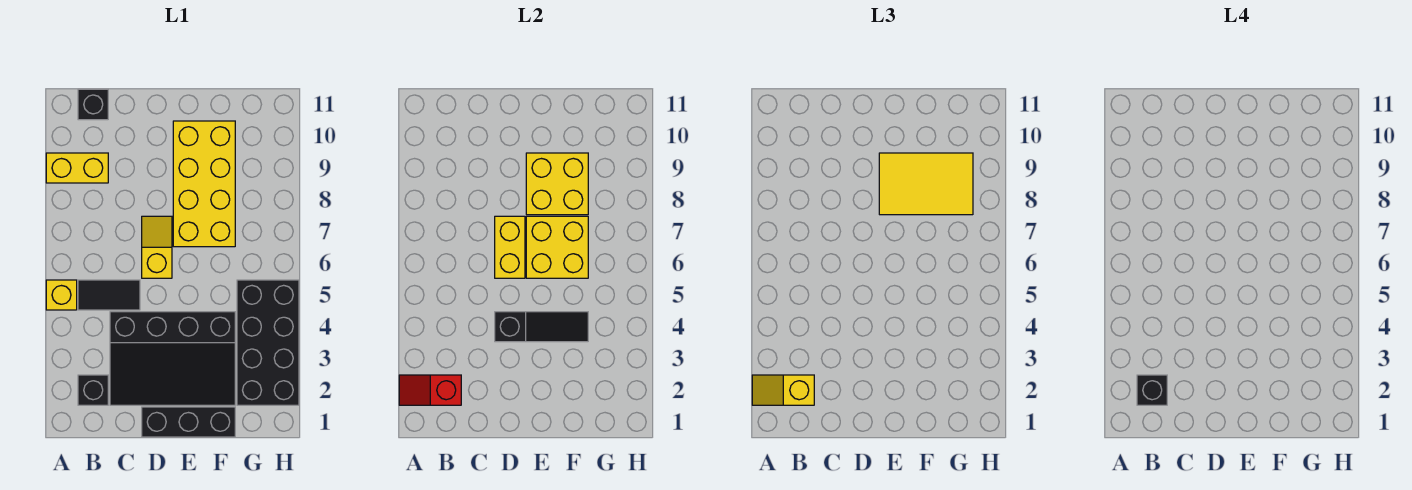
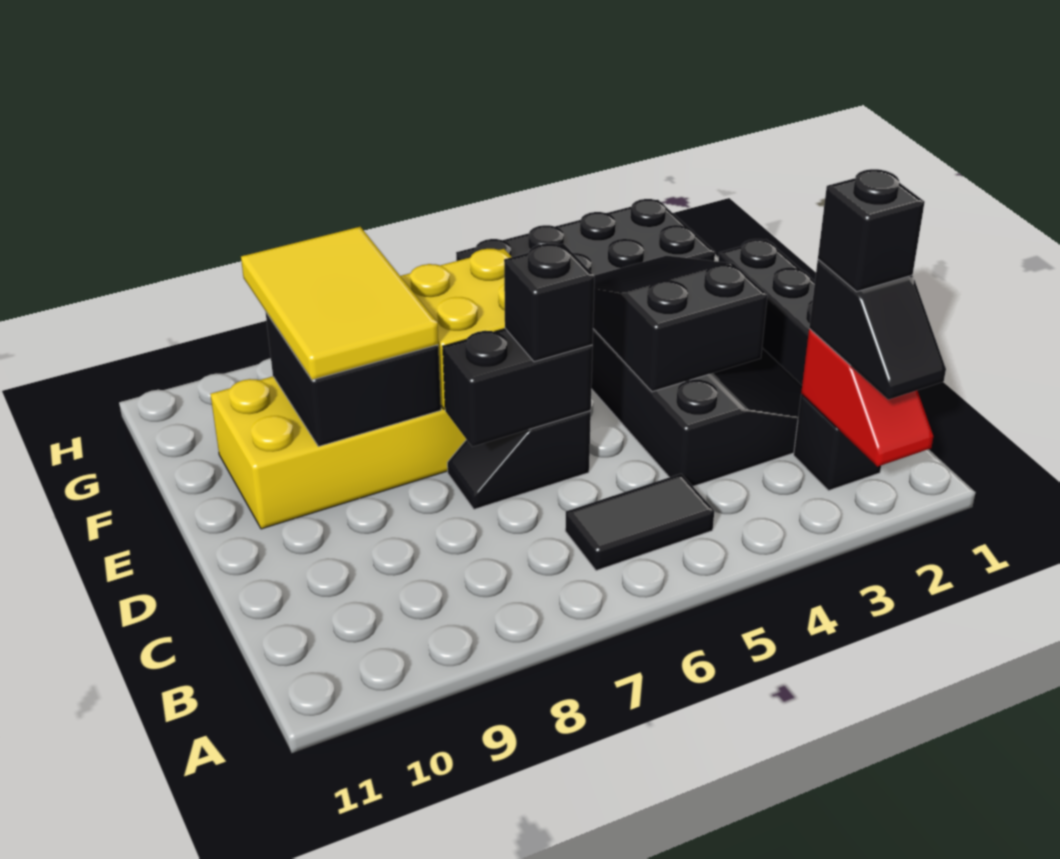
yellow 1x2 slope [752,375,814,405] -> black 1x2 slope [809,259,946,400]
yellow 1x1 brick [46,280,77,310] -> none
yellow 1x2 brick [46,153,108,183] -> none
black 1x2 tile [78,280,140,310] -> black 1x2 tile turned to [565,474,714,571]
black 1x1 brick [78,89,108,120] -> black 1x1 brick moved to [504,243,594,362]
black 1x3 slope [495,312,588,342] -> black 2x3 slope [593,256,767,392]
yellow 1x2 slope [142,216,172,278] -> black 1x2 slope [447,411,591,509]
yellow 1x2 brick [495,216,525,278] -> black 1x2 brick [443,329,593,447]
yellow 2x2 brick [526,153,588,215] -> black 2x2 brick [266,313,441,447]

